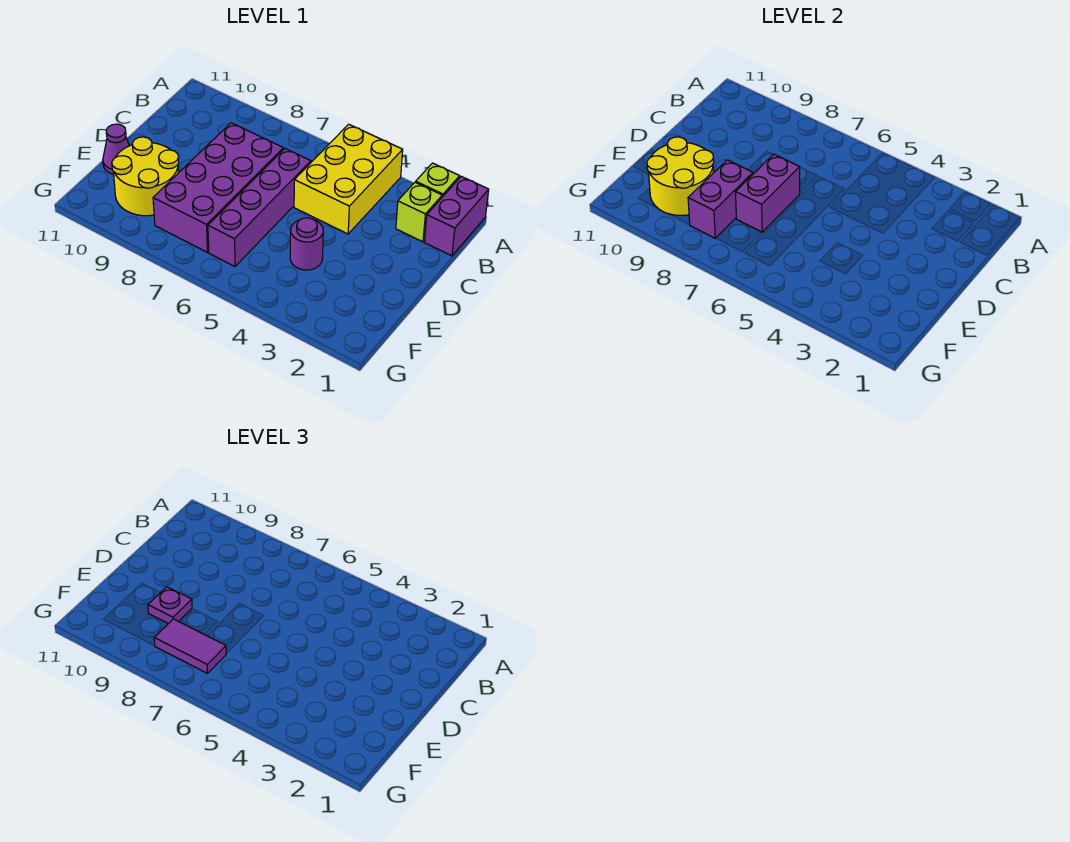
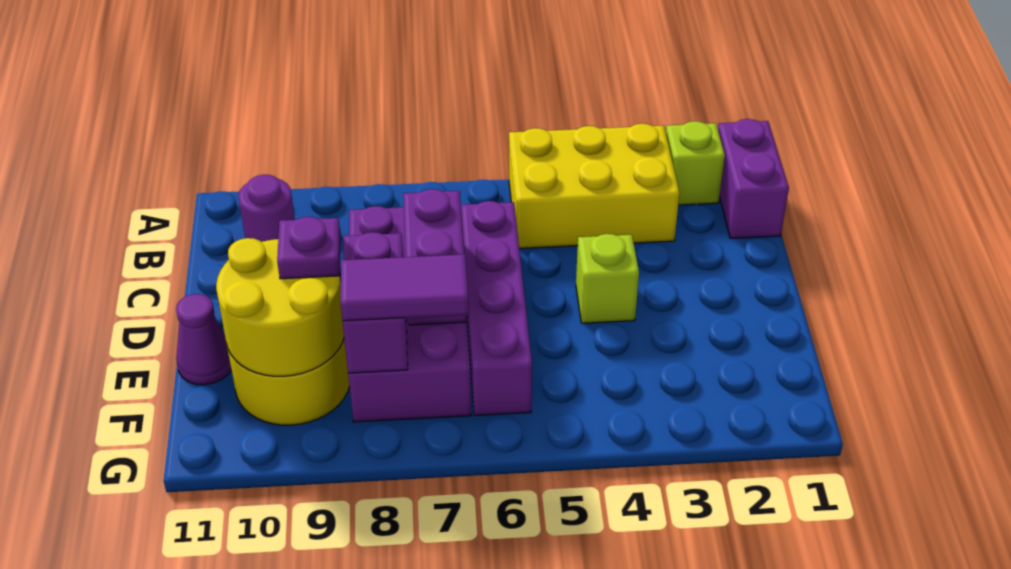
yellow 2x3 brick [294,124,403,234] -> yellow 2x3 brick turned to [509,124,680,248]
lime 1x1 brick [396,182,442,242] -> lime 1x1 brick moved to [576,234,639,323]
purple 1x1 round brick [290,218,323,270] -> purple 1x1 round brick moved to [238,175,295,242]

